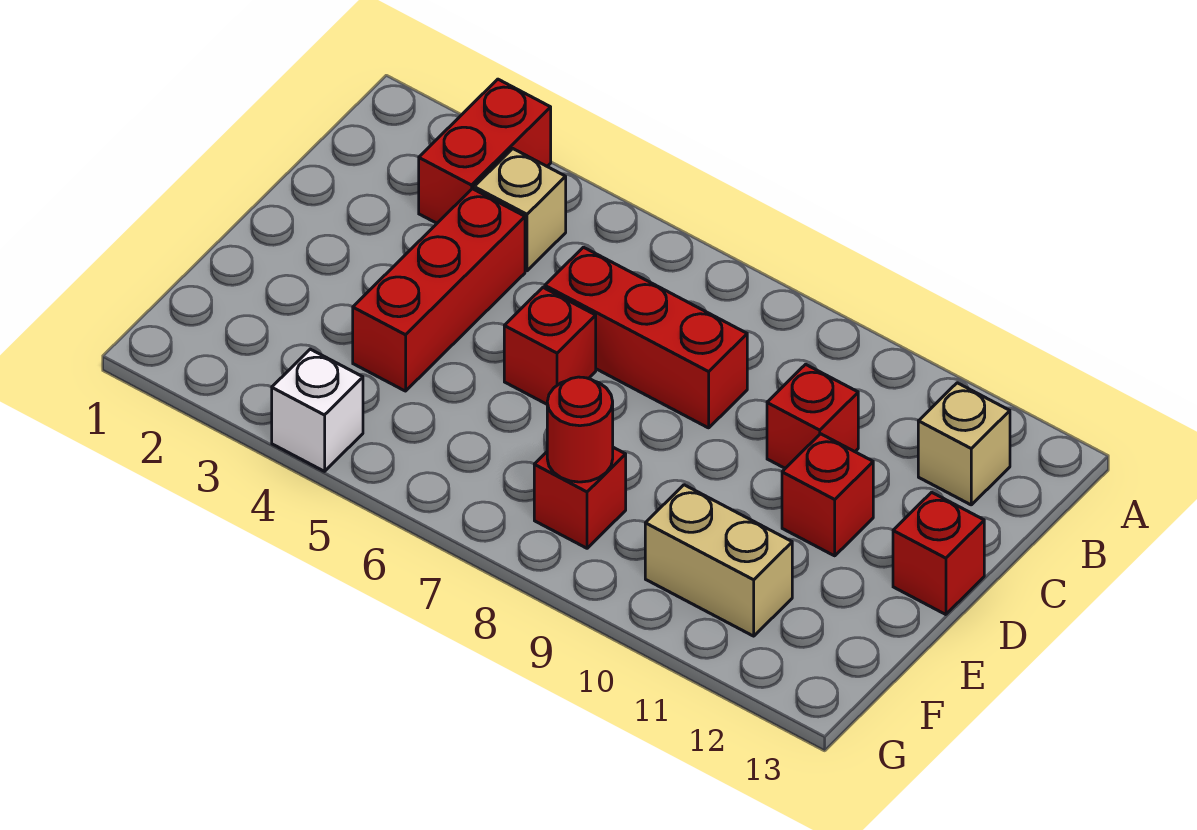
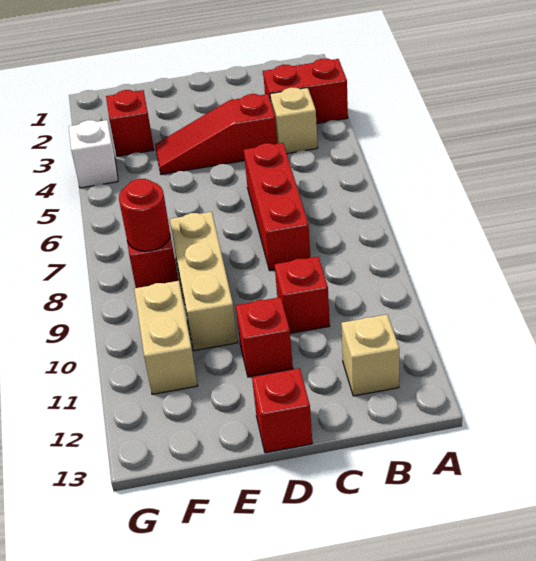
red 1x3 brick [353,189,525,391] -> red 1x3 slope [155,94,277,175]
red 1x1 brick [504,288,596,404] -> red 1x1 brick moved to [106,90,154,156]
none -> tan 1x3 brick [170,212,238,351]

